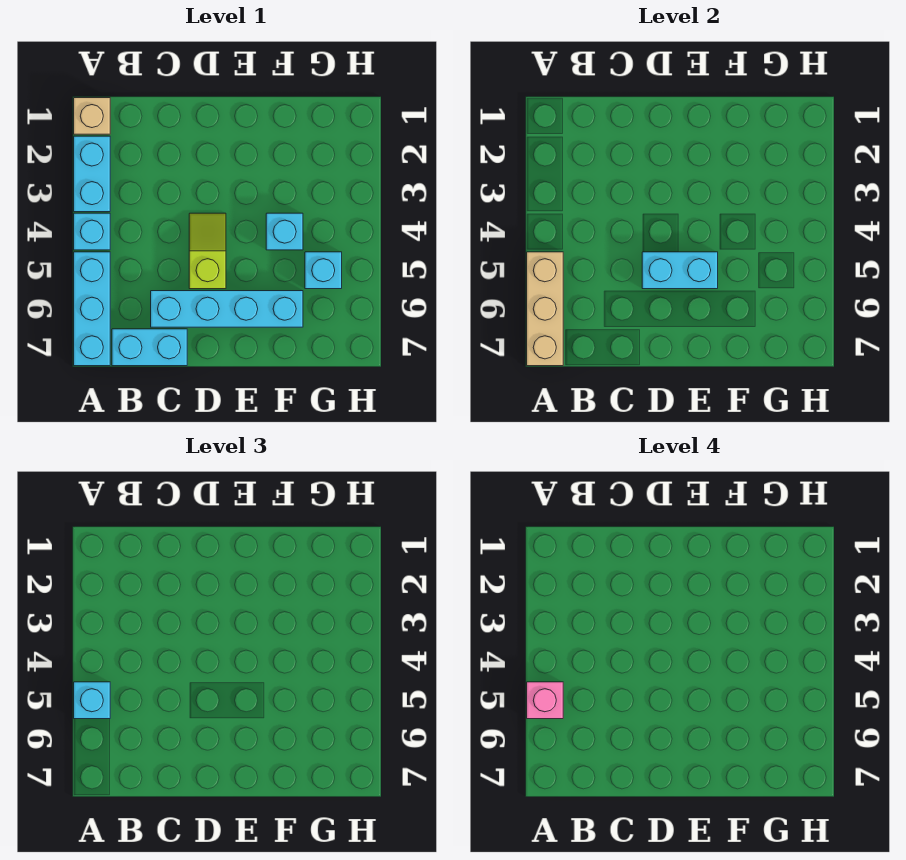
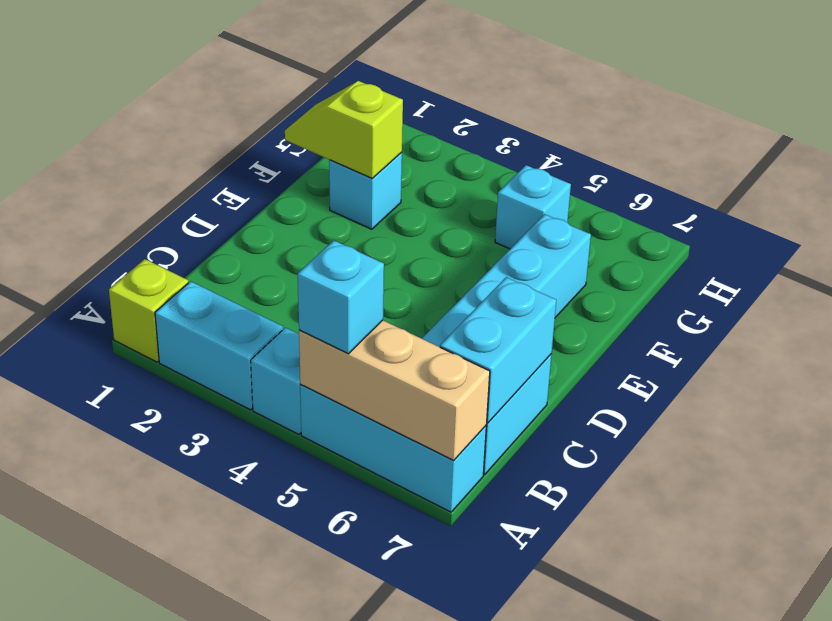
tan 1x1 brick [74,98,110,134] -> lime 1x1 brick [109,259,188,362]
pink 1x1 brick [527,682,563,719] -> none
lime 1x2 slope [189,213,226,289] -> lime 1x2 slope moved to [285,81,403,179]
cyan 1x2 brick [642,252,718,289] -> cyan 1x2 brick moved to [440,277,556,423]
cyan 1x1 brick [266,213,303,250] -> cyan 1x1 brick moved to [329,152,402,229]

